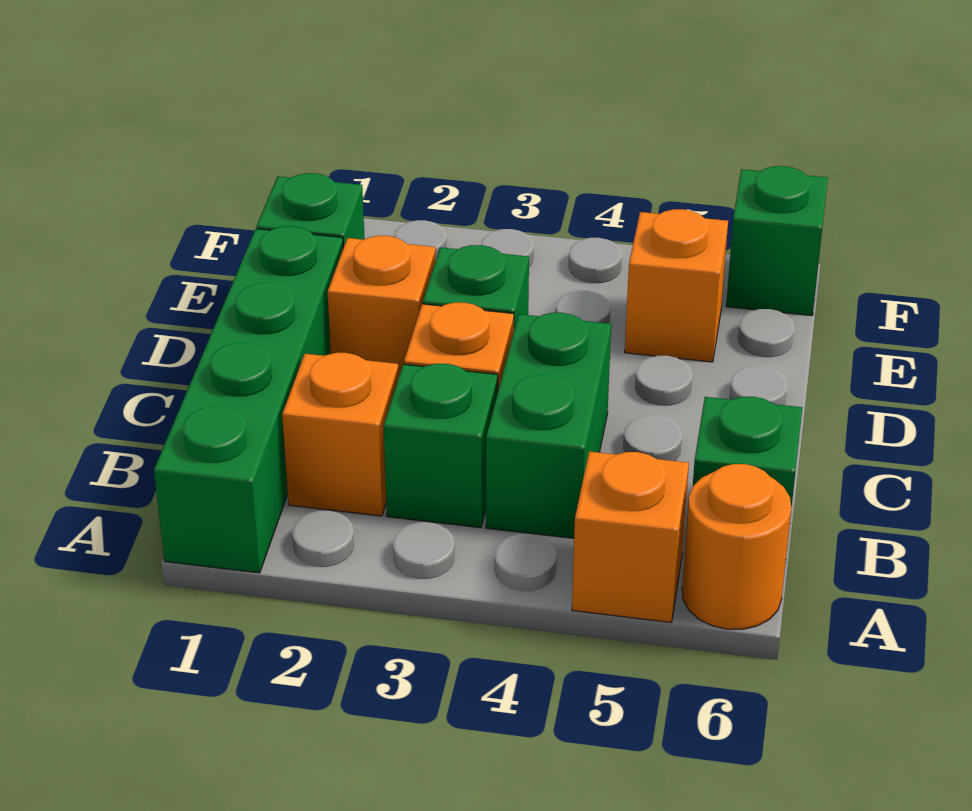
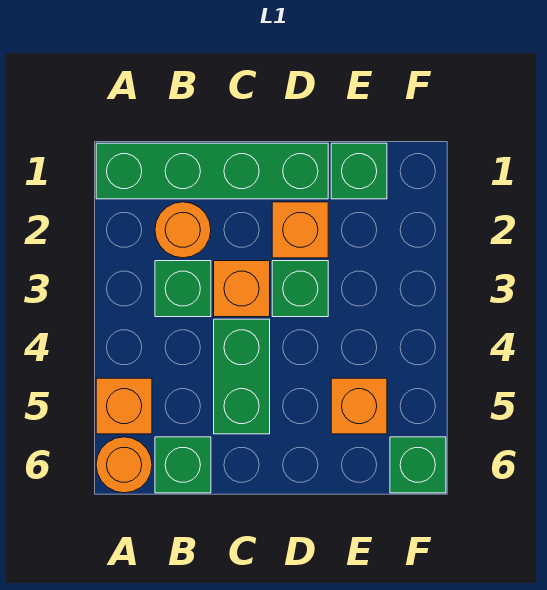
orange 1x1 brick [282,353,399,516] -> orange 1x1 round brick [155,202,211,258]
green 1x2 brick [486,313,611,538] -> green 1x2 brick turned to [214,319,270,434]

